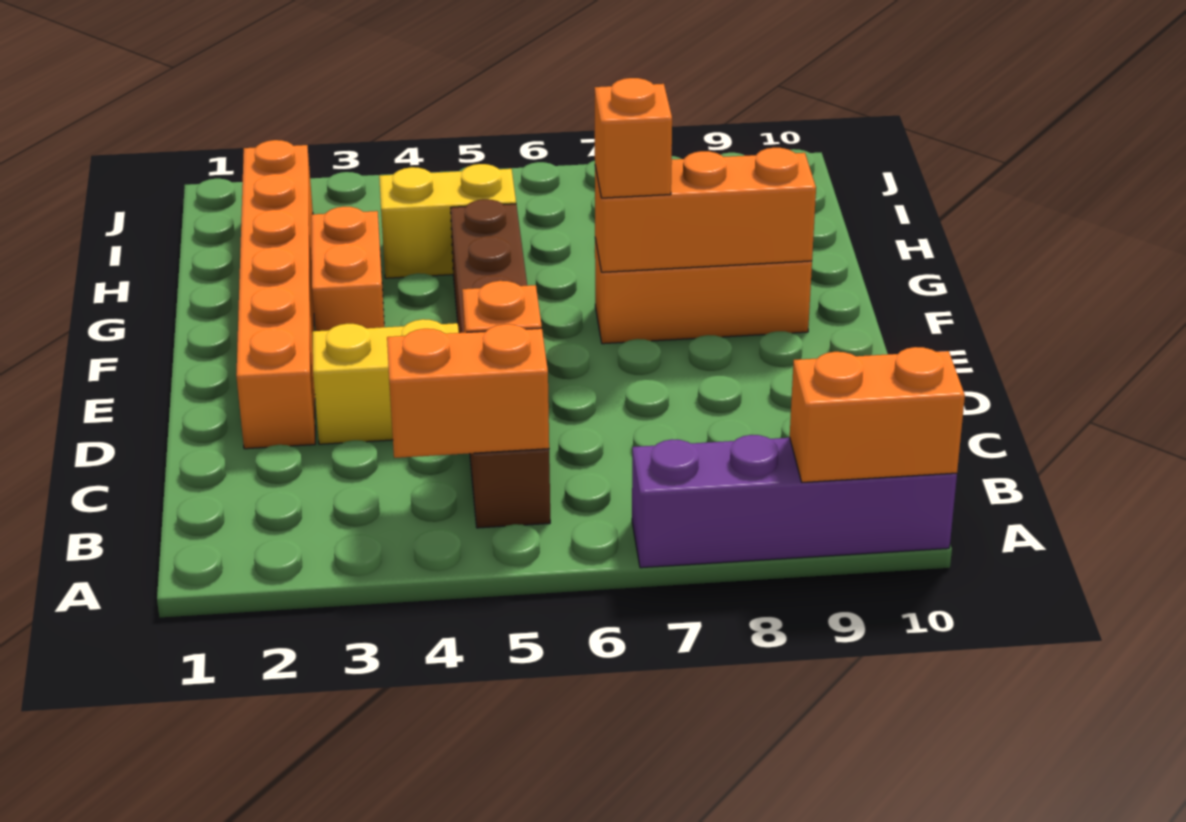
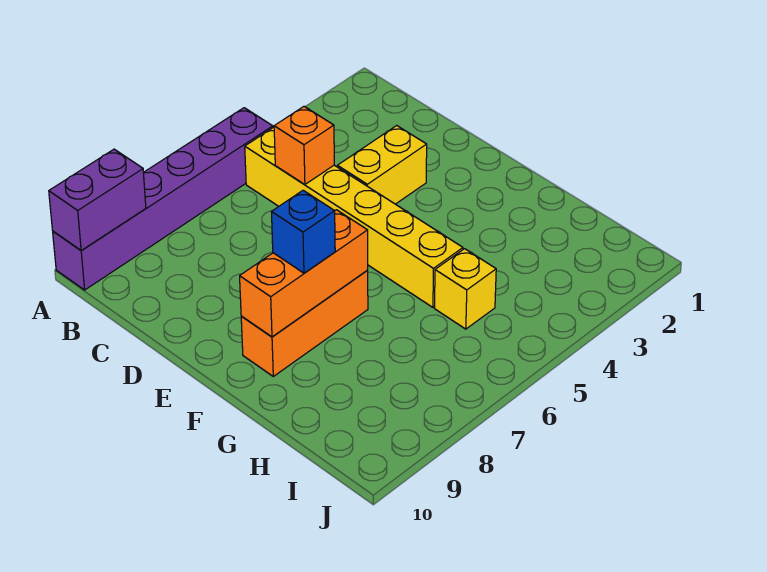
purple 1x4 brick [632,435,957,568] -> purple 1x6 brick [53,108,273,290]
orange 1x2 brick [790,347,965,482] -> purple 1x2 brick [49,149,146,250]
orange 1x2 brick [387,324,549,458] -> none
brown 1x6 brick [451,199,550,528] -> yellow 1x6 brick [245,127,463,307]
orange 1x6 brick [236,140,315,449] -> none
orange 1x2 brick [311,207,384,331] -> none
orange 1x1 brick [595,78,672,198] -> none
none -> blue 1x1 brick [272,190,335,273]
yellow 1x2 brick [379,164,516,278] -> yellow 1x1 brick [435,249,496,329]

